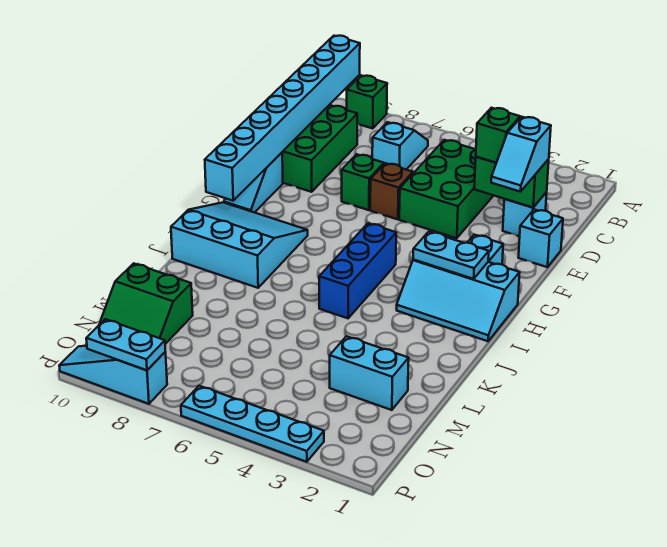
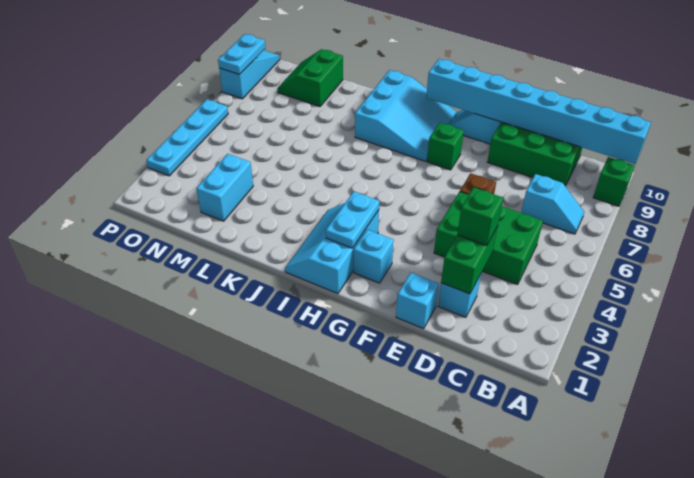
cyan 1x2 slope [491,117,551,192] -> none
green 1x1 brick [342,154,384,210] -> green 1x1 brick moved to [427,123,464,170]
blue 1x3 brick [319,223,396,318] -> none

